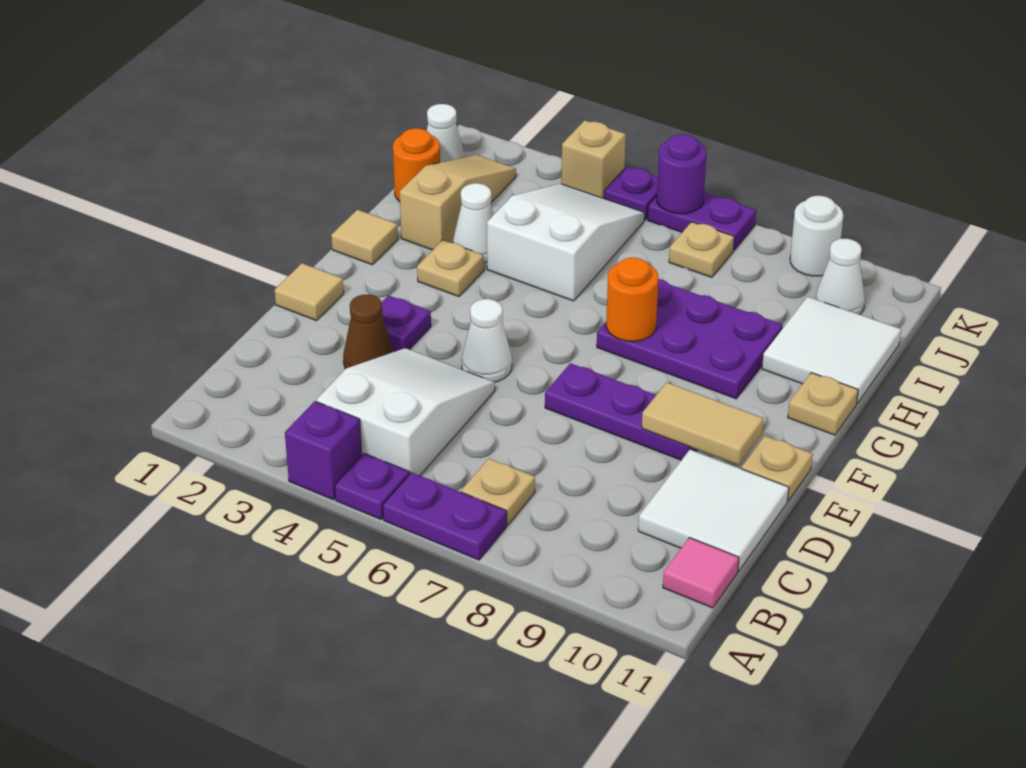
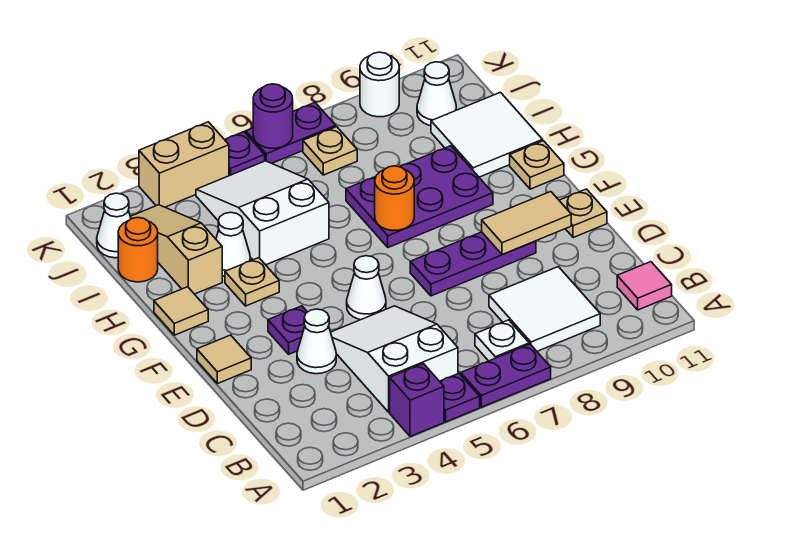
tan 1x1 plate [461,459,535,525] -> white 1x1 plate [475,320,529,361]
white 2x2 tile [638,450,789,571] -> white 2x2 tile moved to [489,267,600,351]
brown 1x1 cone [343,295,393,369] -> white 1x1 cone [297,309,336,374]
tan 1x1 brick [561,120,626,198] -> tan 1x2 brick [139,122,229,207]

